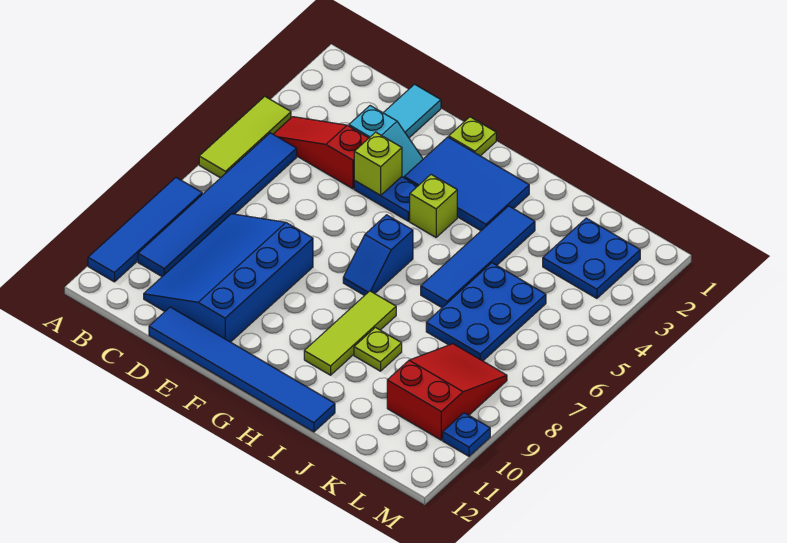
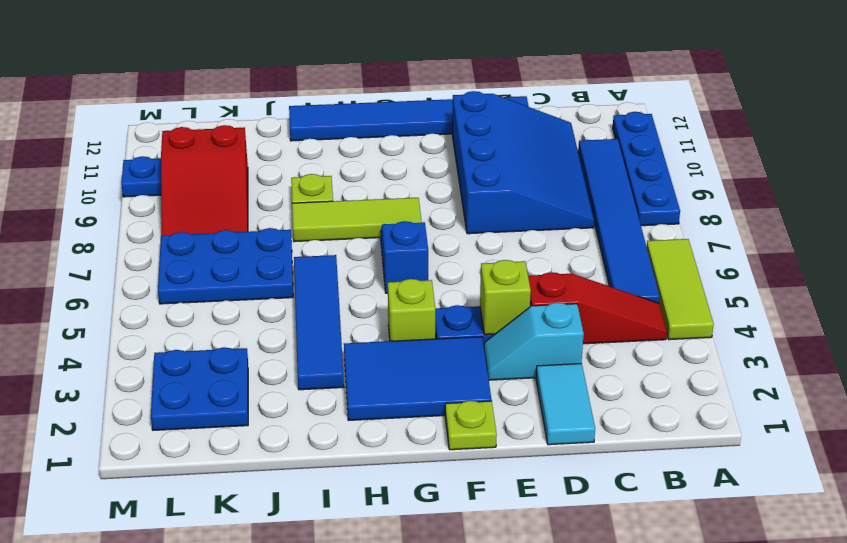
blue 1x4 tile [88,178,202,282] -> blue 1x4 plate [613,112,680,226]
lime 1x3 tile [304,291,396,375] -> lime 1x3 tile turned to [292,198,422,242]
blue 2x3 plate [426,263,546,361] -> blue 2x3 plate turned to [158,228,293,304]

